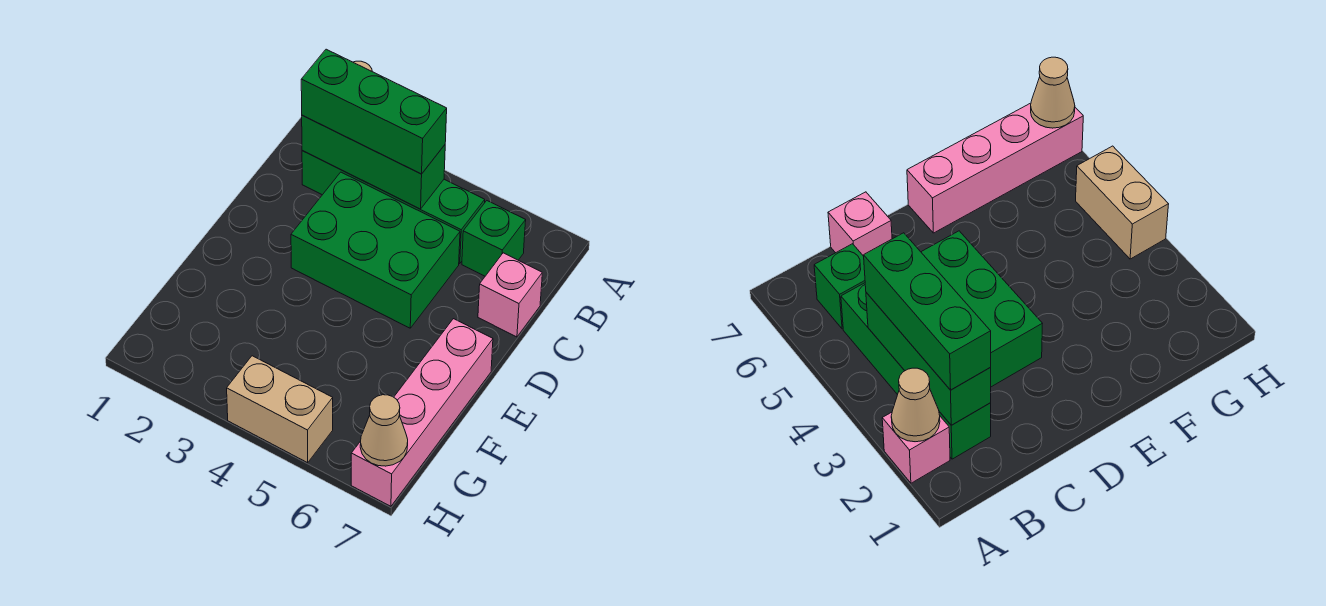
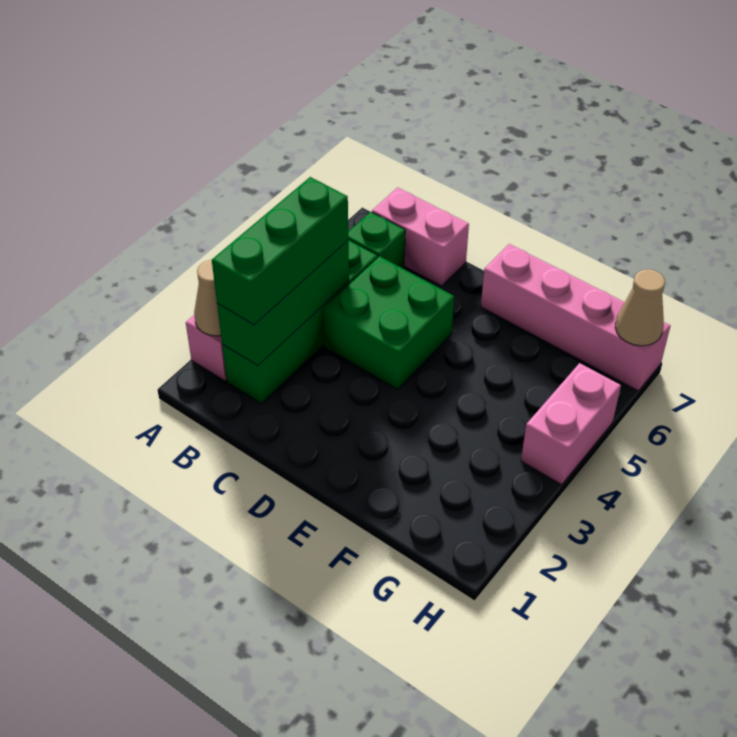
green 2x3 brick [291,172,460,328] -> green 2x2 brick [323,256,454,389]
pink 1x1 brick [478,253,542,337] -> pink 1x2 brick [372,188,469,286]
tan 1x2 brick [227,356,333,463] -> pink 1x2 brick [521,363,621,485]

